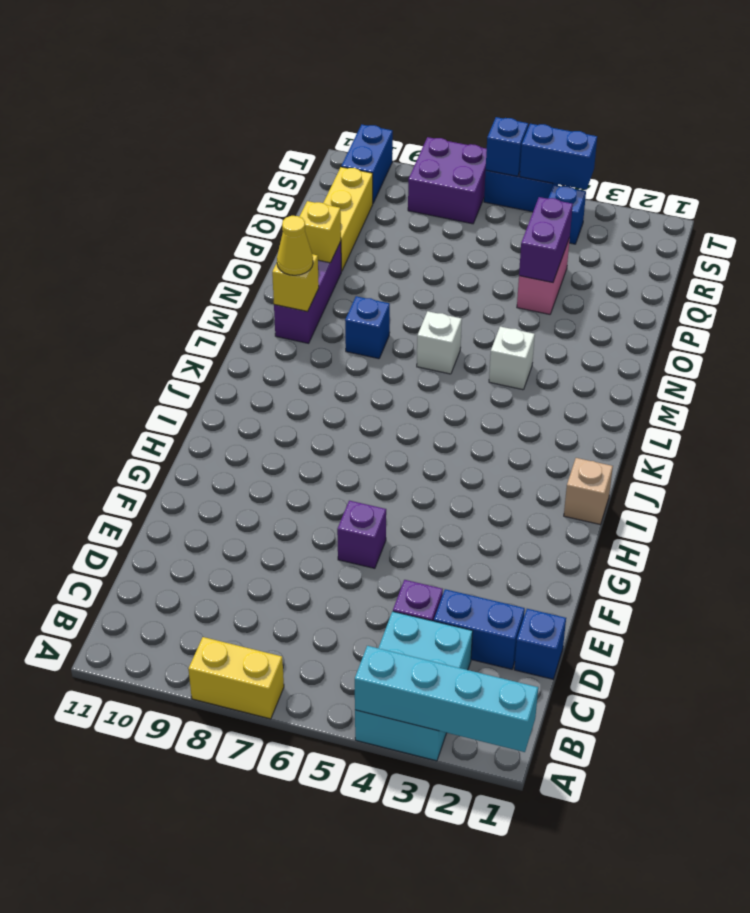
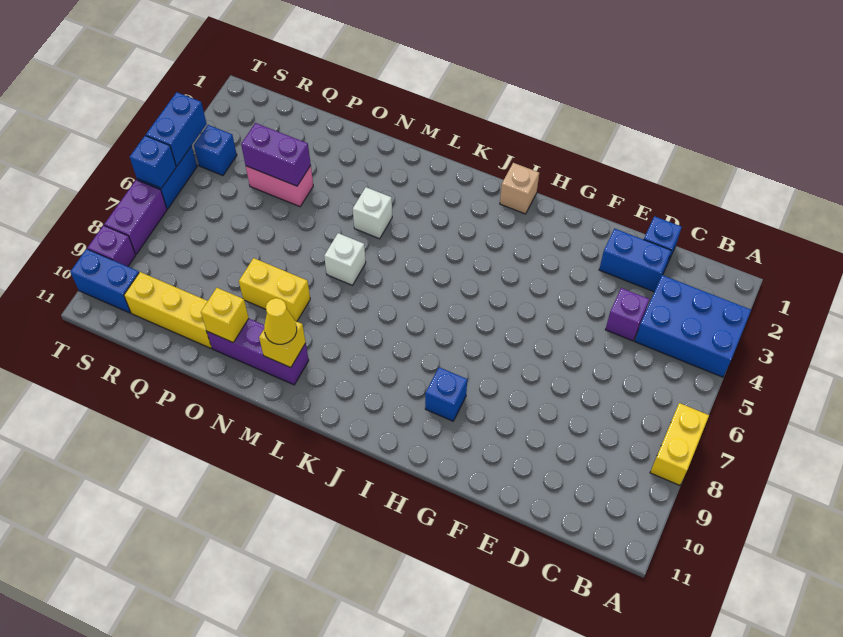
cyan 1x4 brick [355,646,538,752] -> none
cyan 2x3 brick [355,611,473,761] -> blue 2x3 brick [635,275,751,377]
blue 1x2 brick [434,589,525,669] -> blue 1x2 brick turned to [599,229,671,292]
purple 1x1 brick [337,501,386,568] -> purple 1x1 brick moved to [87,226,136,266]
blue 1x1 brick [345,296,390,359] -> blue 1x1 brick moved to [425,367,467,421]
none -> yellow 1x2 brick [239,258,310,321]
purple 2x2 brick [408,137,487,224] -> purple 1x2 brick [104,180,167,254]

